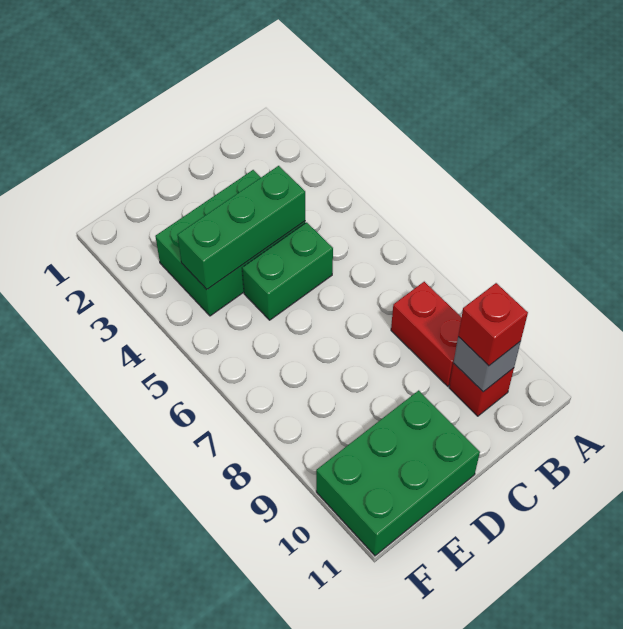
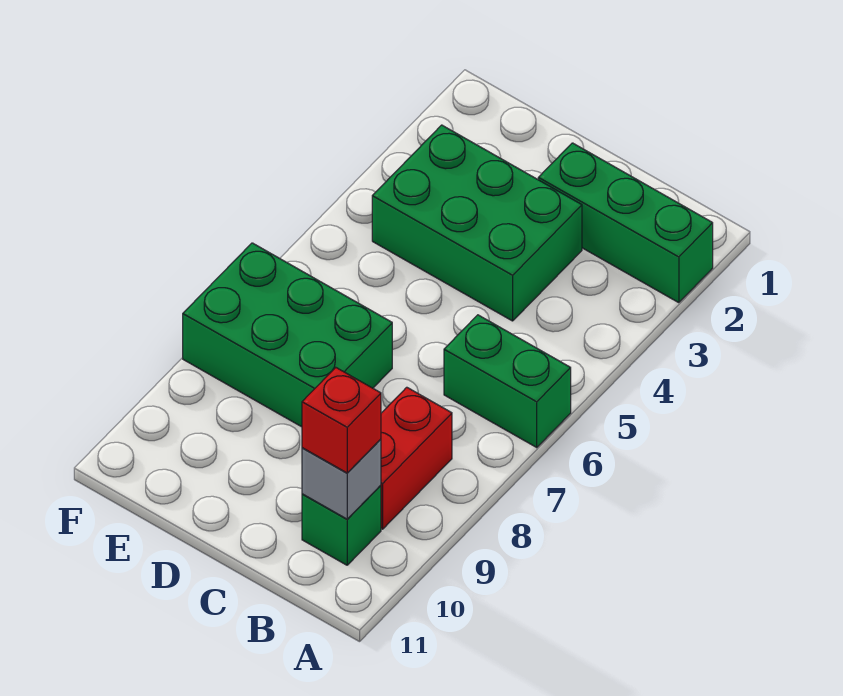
red 1x1 brick [449,364,514,416] -> green 1x1 brick [302,485,381,565]
green 1x3 brick [177,166,305,289] -> green 1x3 brick moved to [538,143,713,303]
green 1x2 brick [242,222,333,320] -> green 1x2 brick moved to [444,315,571,447]
green 2x3 brick [316,390,480,556] -> green 2x3 brick moved to [183,243,392,427]

